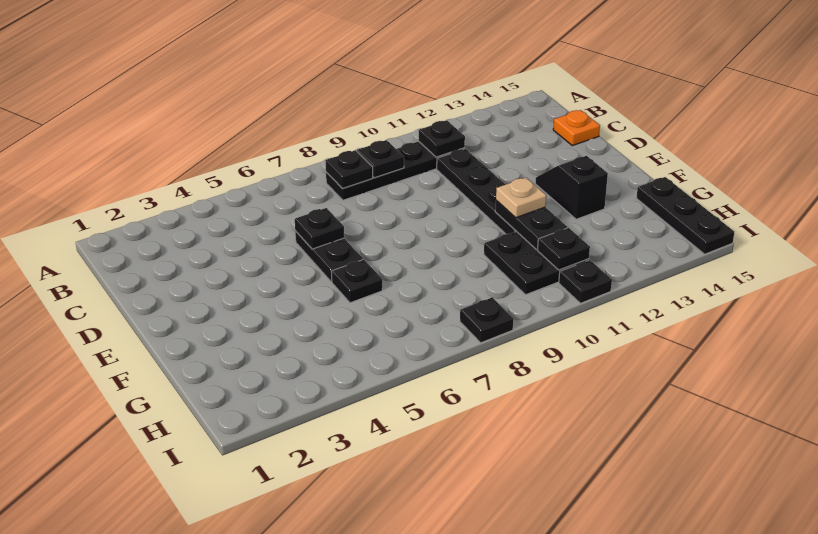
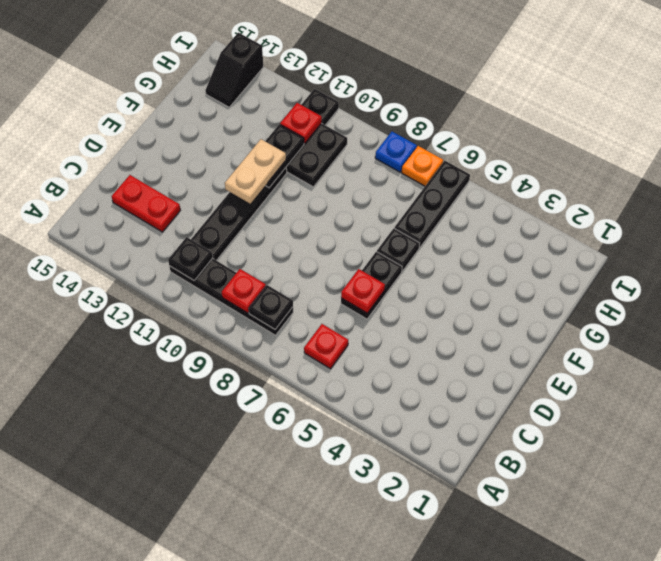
none -> red 1x1 plate [304,324,348,369]
black 1x1 plate [357,140,404,178] -> red 1x1 plate [222,269,266,313]
none -> red 1x2 plate [112,175,180,232]
orange 1x1 plate [553,110,600,146] -> orange 1x1 plate moved to [402,146,443,186]
black 1x1 plate [295,208,344,249] -> red 1x1 plate [341,269,385,313]
black 1x2 slope [535,156,608,219] -> black 1x2 slope moved to [205,33,263,107]
tan 1x1 plate [496,178,546,218] -> tan 1x2 plate [225,139,286,203]
black 1x3 plate [637,177,734,254] -> black 1x3 plate moved to [394,161,470,248]
black 1x1 plate [538,228,590,270] -> red 1x1 plate [280,103,322,143]
black 1x1 plate [460,297,514,343] -> blue 1x1 plate [375,132,417,172]

